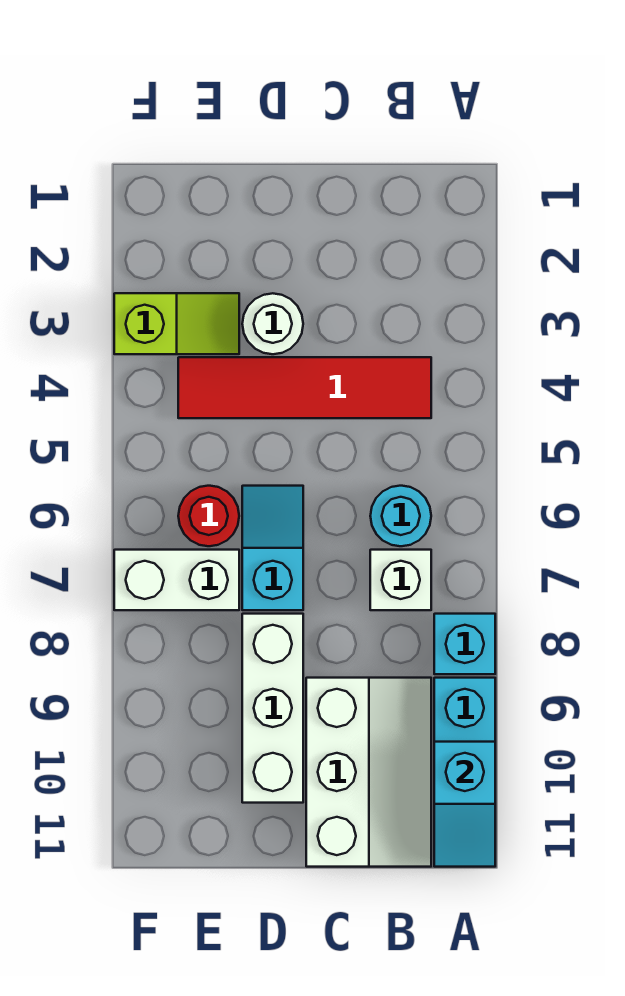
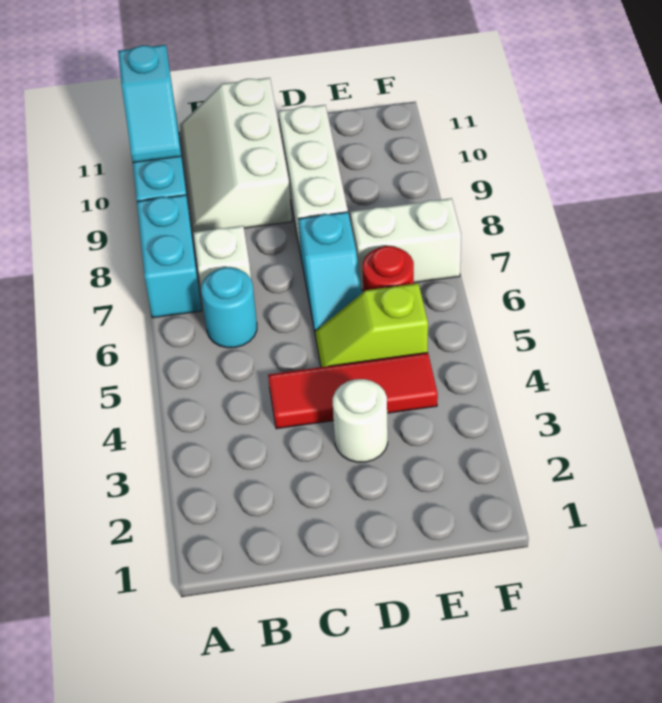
cyan 1x1 brick [434,614,495,674] -> cyan 1x2 brick [137,195,202,318]
cyan 1x2 slope [434,742,495,867] -> cyan 1x2 slope turned to [118,45,181,163]
red 1x4 tile [178,357,431,418] -> red 1x3 tile [268,353,438,429]
lime 1x2 slope [114,293,239,354] -> lime 1x2 slope moved to [315,283,428,367]

